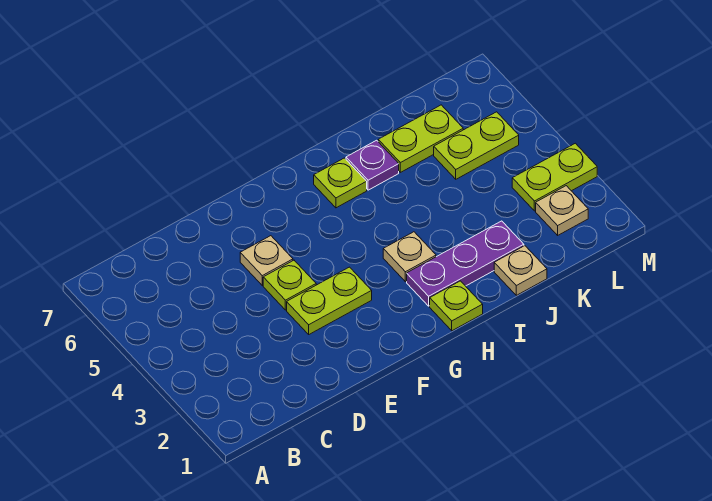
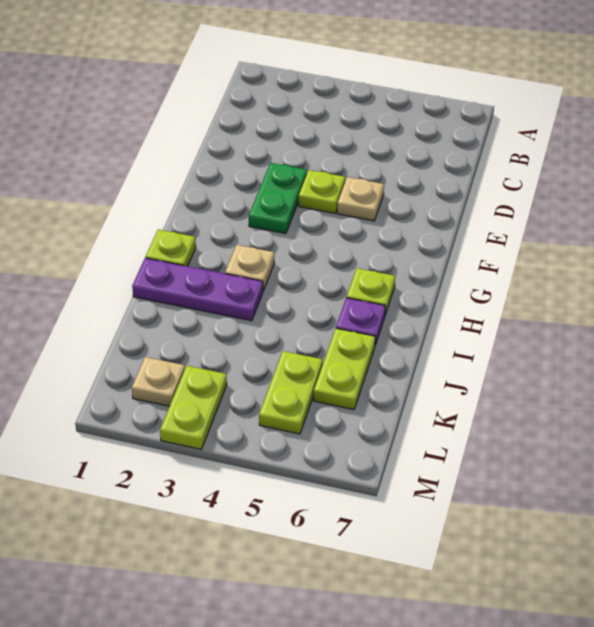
lime 1x2 plate [287,267,372,334] -> green 1x2 plate [249,163,307,234]
purple 1x3 plate [407,221,524,306] -> purple 1x3 plate turned to [132,258,263,321]
tan 1x1 plate [494,246,547,295] -> none

